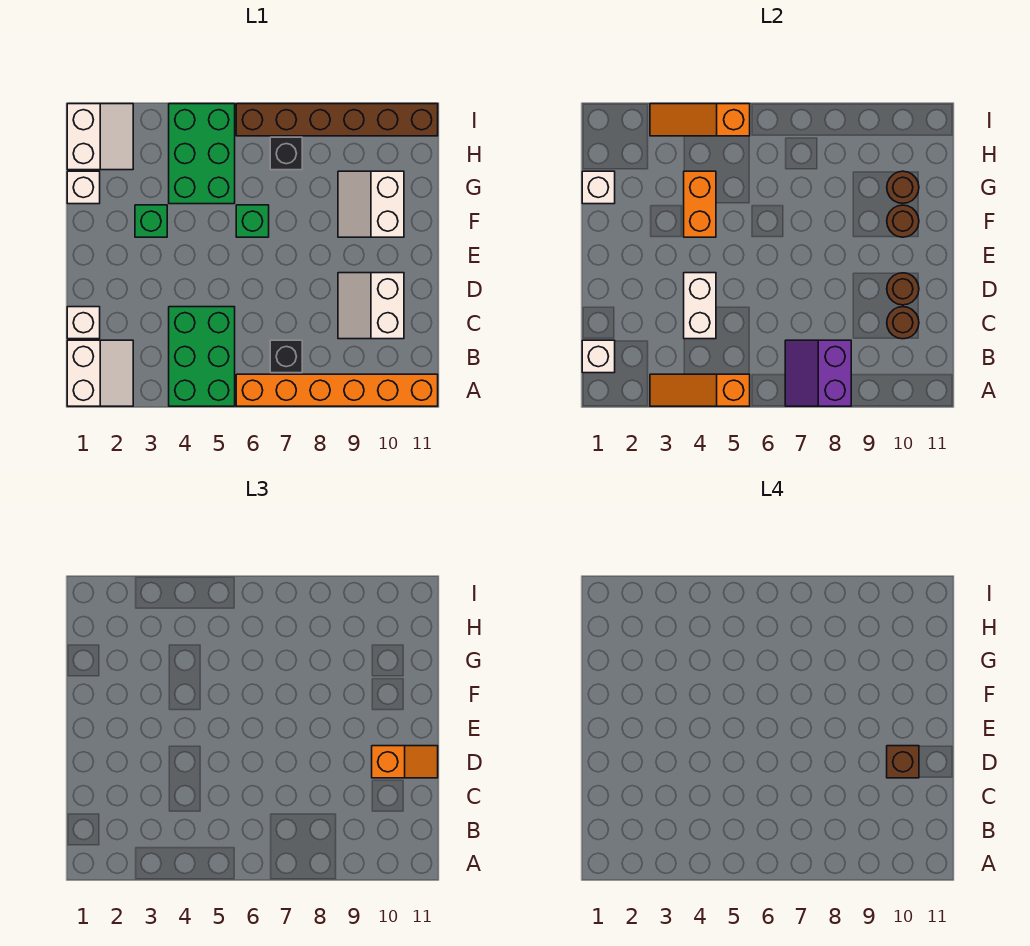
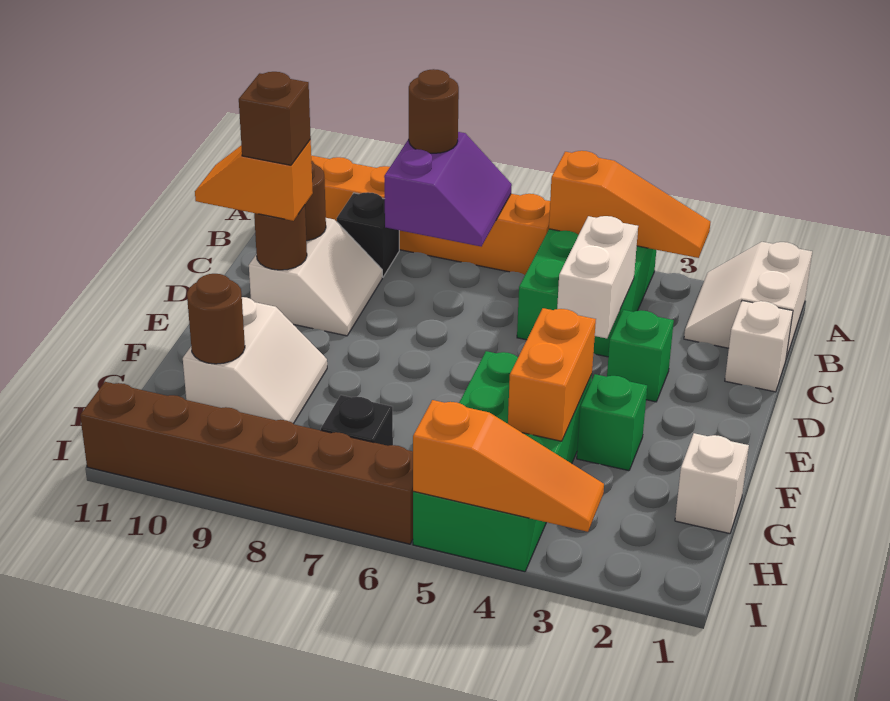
white 1x1 brick [582,340,615,373] -> none
black 1x1 brick [270,340,302,373] -> black 1x1 brick moved to [336,192,399,277]
green 1x1 brick [236,205,269,237] -> green 1x1 brick moved to [607,310,674,402]
brown 1x1 round brick [887,205,919,237] -> brown 1x1 round brick moved to [409,69,459,153]
white 1x1 brick [582,171,615,204] -> none
green 2x3 brick [169,104,235,204] -> green 2x4 brick [413,351,592,572]
white 2x2 slope [67,104,133,170] -> none

